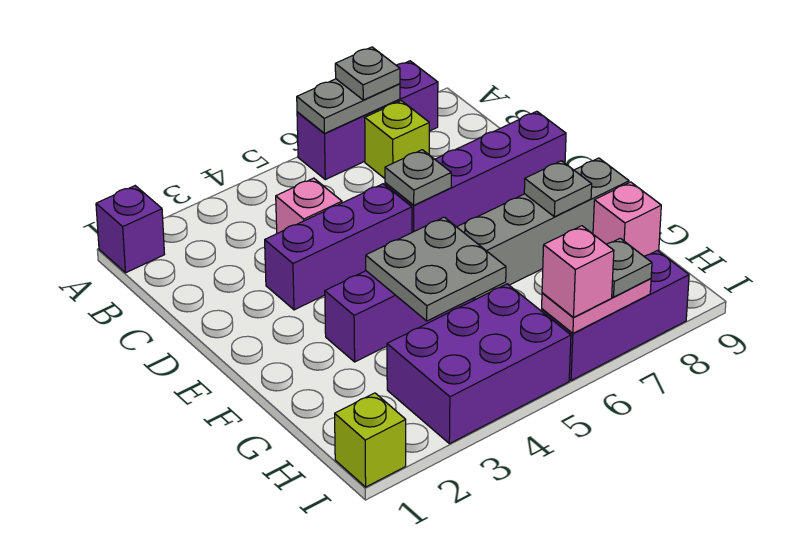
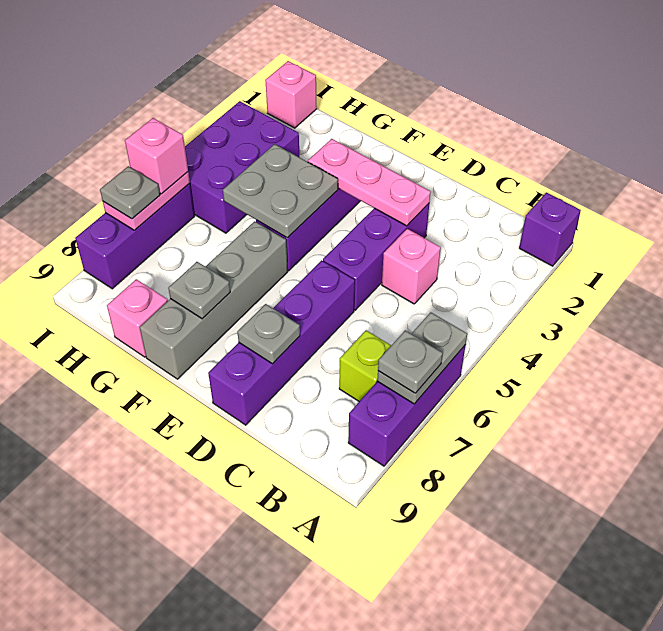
none -> pink 1x3 plate [308,139,431,226]
grey 1x1 plate [385,150,451,205] -> grey 1x1 plate moved to [237,304,300,364]
lime 1x1 brick [335,393,406,487] -> pink 1x1 brick [265,61,317,128]

